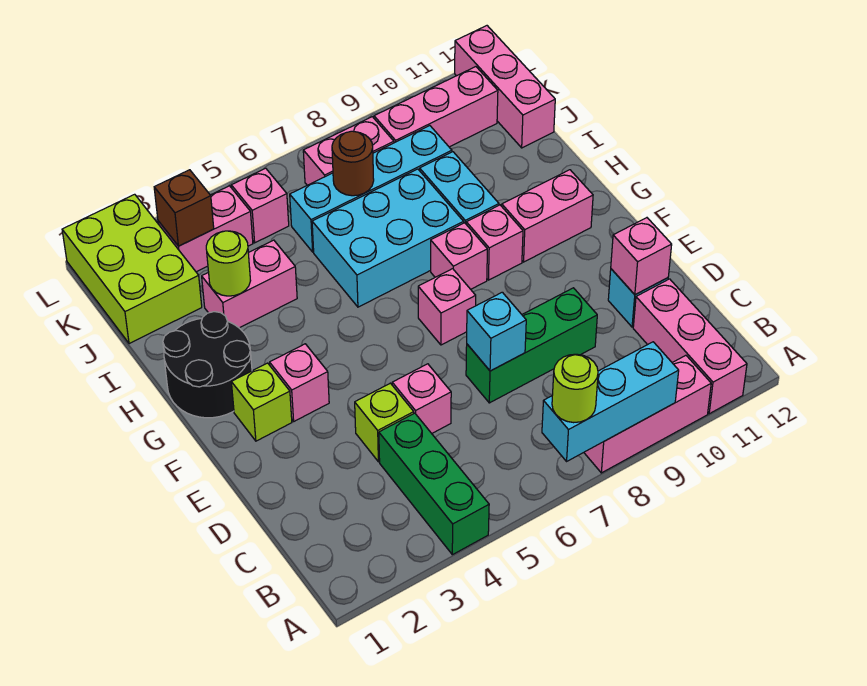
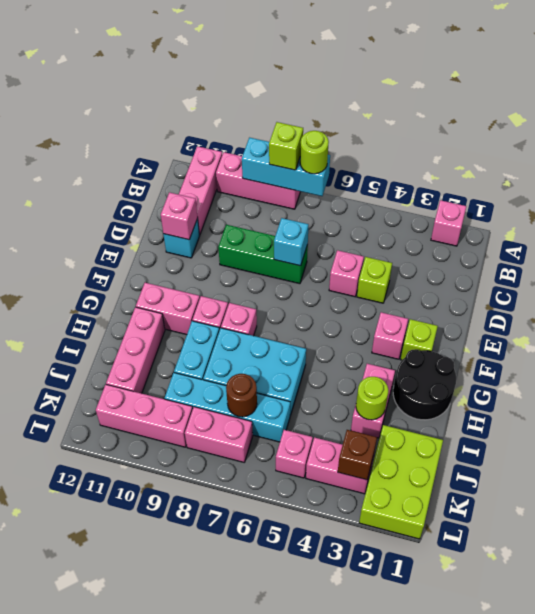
green 1x3 brick [379,413,489,555] -> none
none -> lime 1x1 brick [269,122,303,170]
pink 1x1 brick [418,269,476,345] -> pink 1x1 brick moved to [431,200,466,246]
pink 1x2 brick [202,240,297,328] -> pink 1x2 brick turned to [351,364,395,438]
pink 1x3 brick [455,26,555,148] -> pink 1x3 brick moved to [106,307,165,393]

